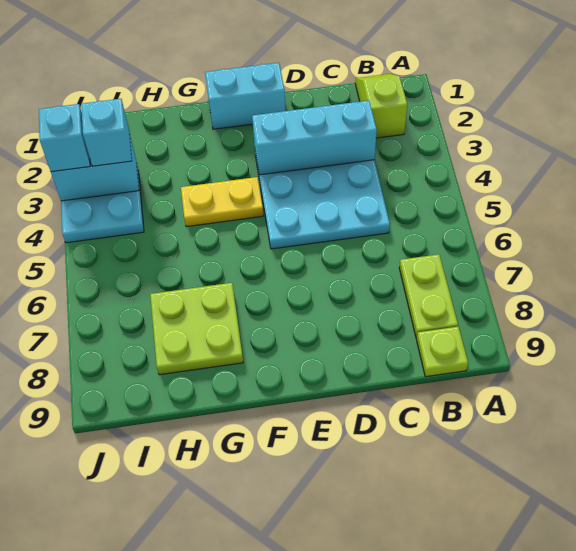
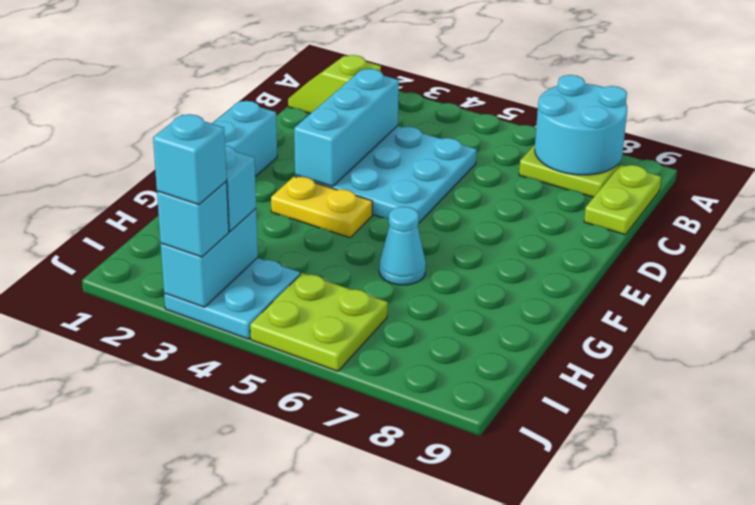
none -> cyan 2x2 round brick [535,75,627,175]
lime 1x1 plate [417,327,468,377] -> lime 1x2 plate [584,165,661,235]
yellow 1x2 plate [181,177,263,227] -> yellow 1x2 plate turned to [271,176,372,238]
none -> cyan 1x1 cone [379,206,426,285]
lime 2x2 plate [150,283,243,375] -> lime 2x2 plate moved to [250,273,388,371]
none -> cyan 1x1 brick [153,114,227,205]

